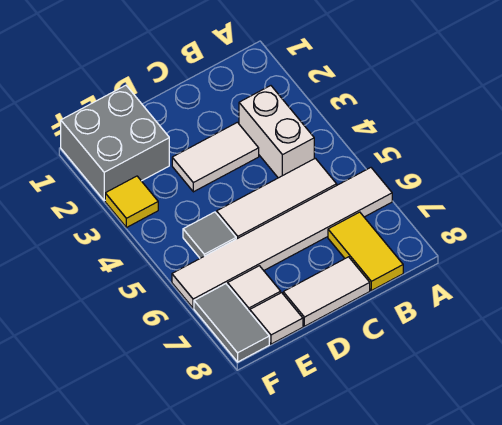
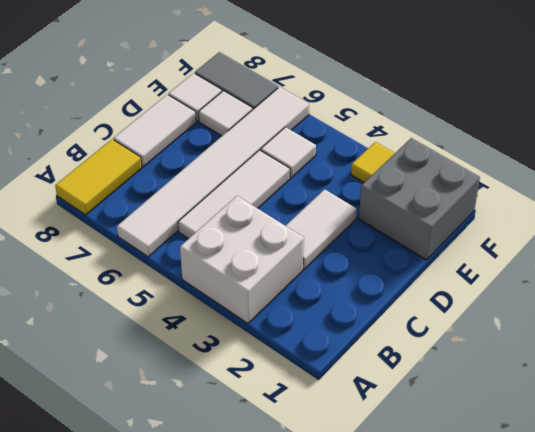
white 1x2 brick [239,86,314,178] -> white 2x2 brick [180,196,304,323]
yellow 1x2 tile [328,212,403,291] -> yellow 1x2 tile turned to [55,139,142,215]
grey 1x1 tile [183,212,236,258] -> white 1x1 tile [261,127,316,178]

